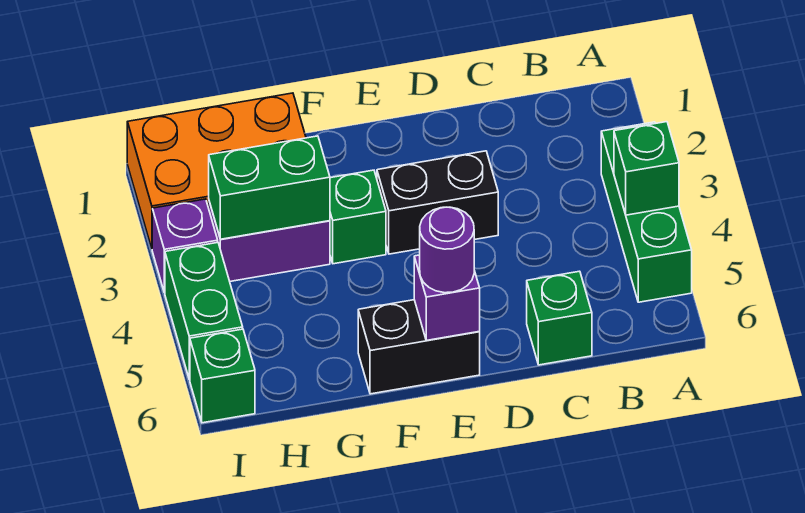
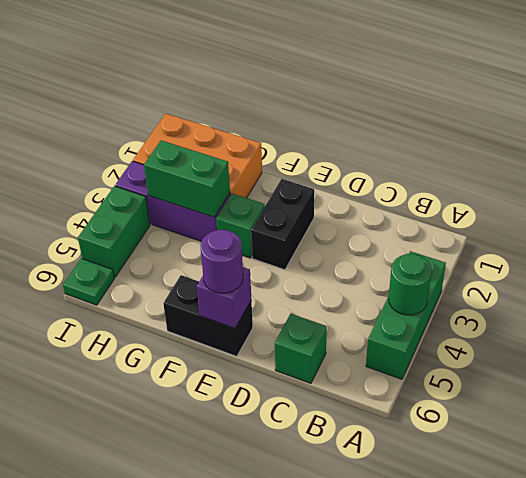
green 1x1 brick [614,122,679,215] -> green 1x1 round brick [389,254,432,315]
black 1x2 brick [377,151,498,254] -> black 1x2 brick turned to [251,179,314,270]
green 1x1 brick [190,329,255,423] -> green 1x1 plate [63,258,114,305]

